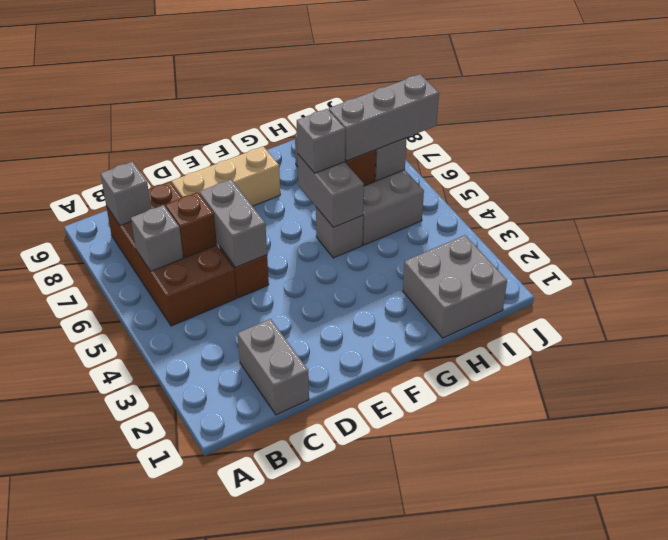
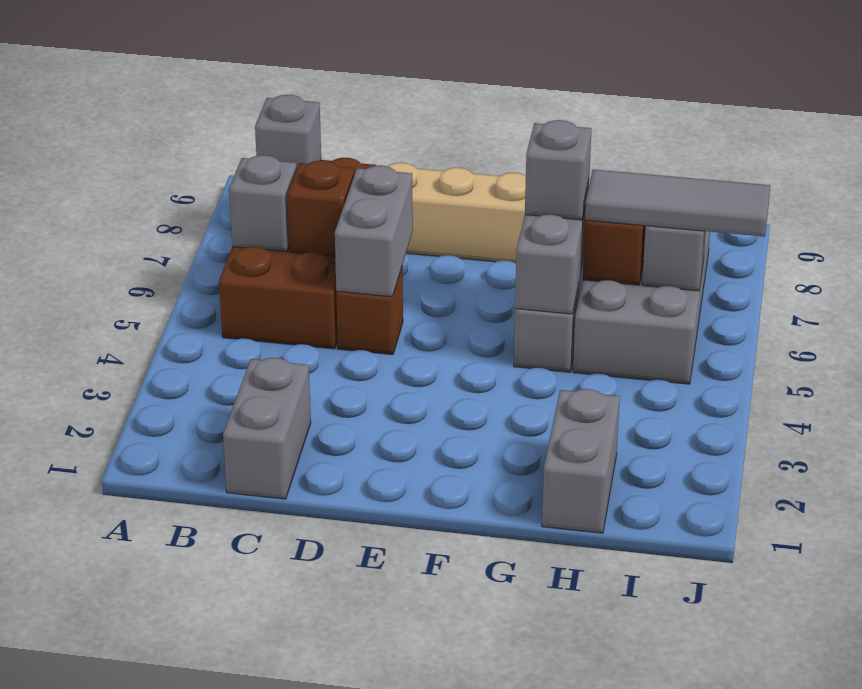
grey 2x2 brick [403,235,507,338] -> grey 1x2 brick [542,389,620,533]
grey 1x3 brick [329,74,439,161] -> grey 1x3 tile [585,169,770,237]

